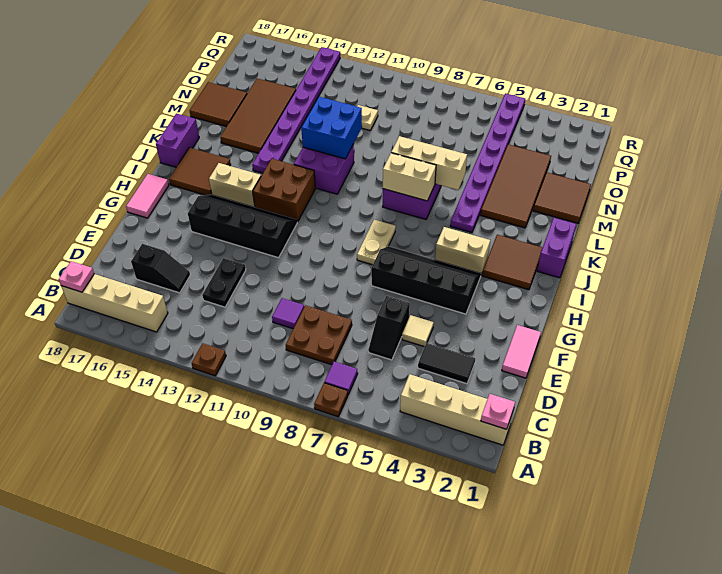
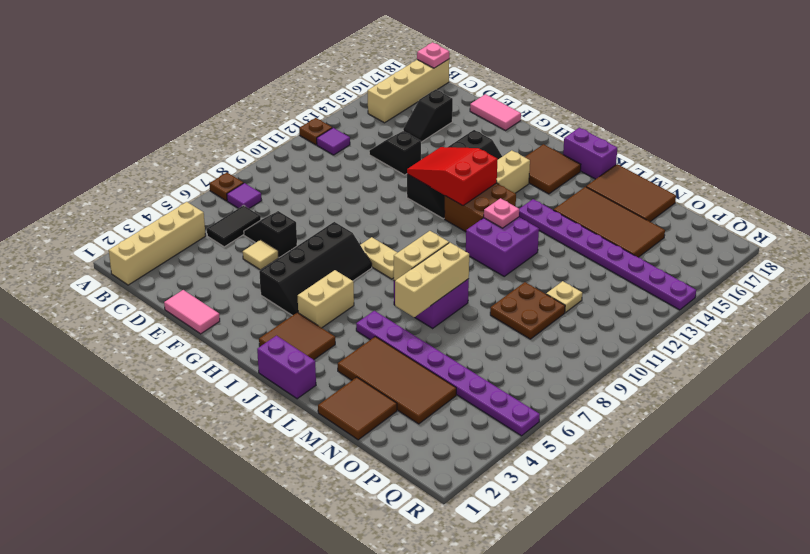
pink 1x1 plate [481,394,515,429] -> pink 1x1 plate moved to [484,198,519,228]
brown 2x2 plate [286,305,352,365] -> brown 2x2 plate moved to [490,282,565,339]
black 1x2 tile [418,343,475,384] -> black 1x2 tile moved to [207,205,261,247]
purple 1x1 tile [272,298,304,329] -> purple 1x1 tile moved to [317,128,350,155]
black 1x2 plate [202,258,246,307] -> black 1x2 slope [369,131,421,175]
none -> red 2x3 slope [407,147,498,206]
pink 1x2 tile [126,174,169,218] -> pink 1x2 tile moved to [470,94,521,130]
blue 2x2 brick [301,97,362,159] -> none
brown 2x2 tile [190,82,247,127] -> brown 2x3 tile [586,164,676,222]

